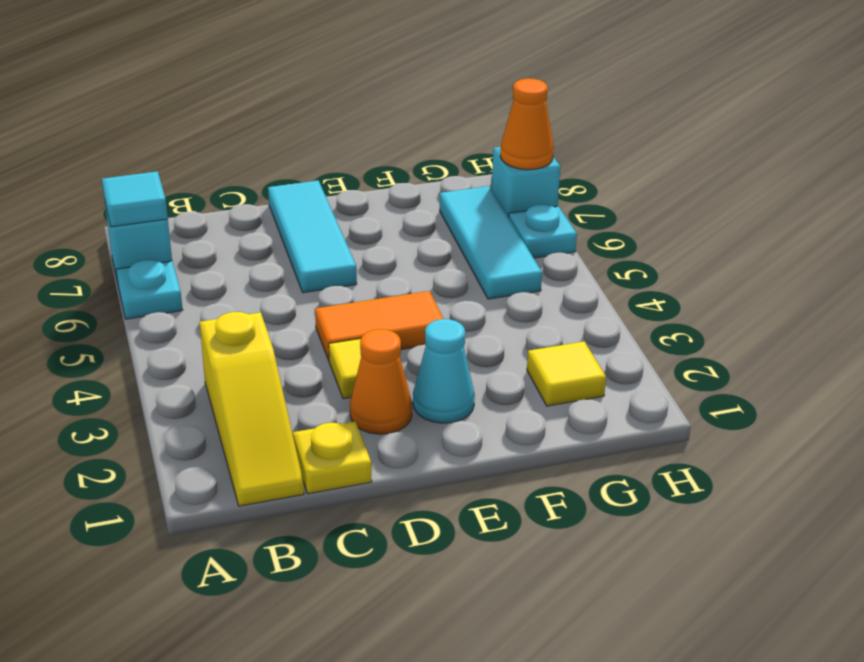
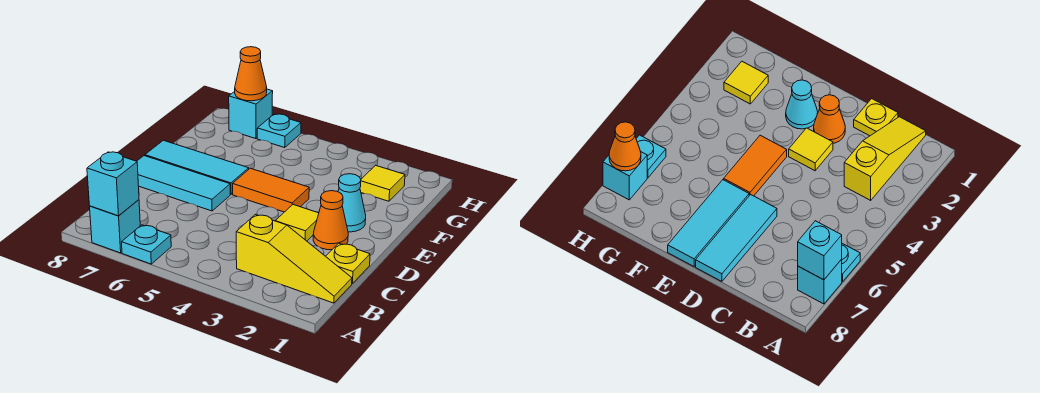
cyan 1x1 tile [102,171,168,227] -> cyan 1x1 brick [87,152,139,216]
orange 1x2 tile [315,291,443,360] -> orange 1x2 tile turned to [233,168,309,212]
cyan 1x3 tile [440,186,542,299] -> cyan 1x3 tile moved to [145,140,249,194]

